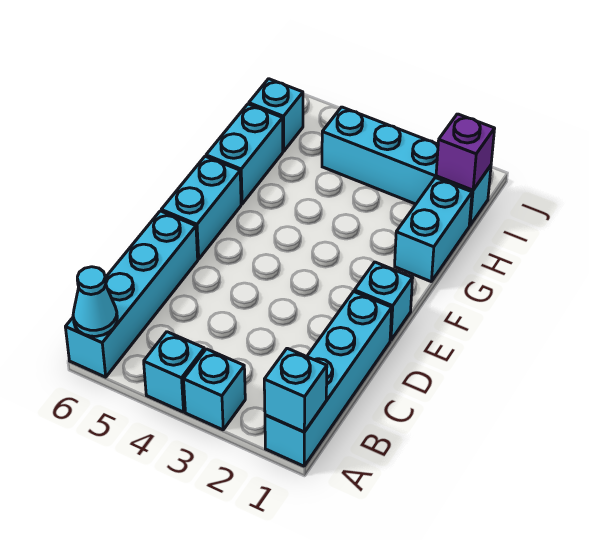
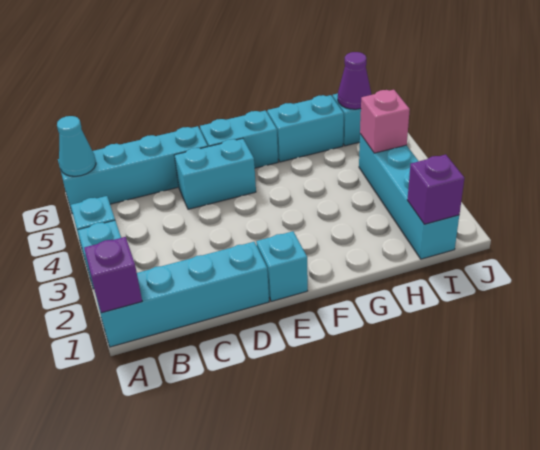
cyan 1x1 brick [264,348,327,432] -> purple 1x1 brick [84,237,142,313]
cyan 1x2 brick [395,178,472,281] -> cyan 1x2 brick moved to [174,138,256,209]
none -> pink 1x1 brick [360,90,410,153]
none -> purple 1x1 cone [338,52,371,109]

